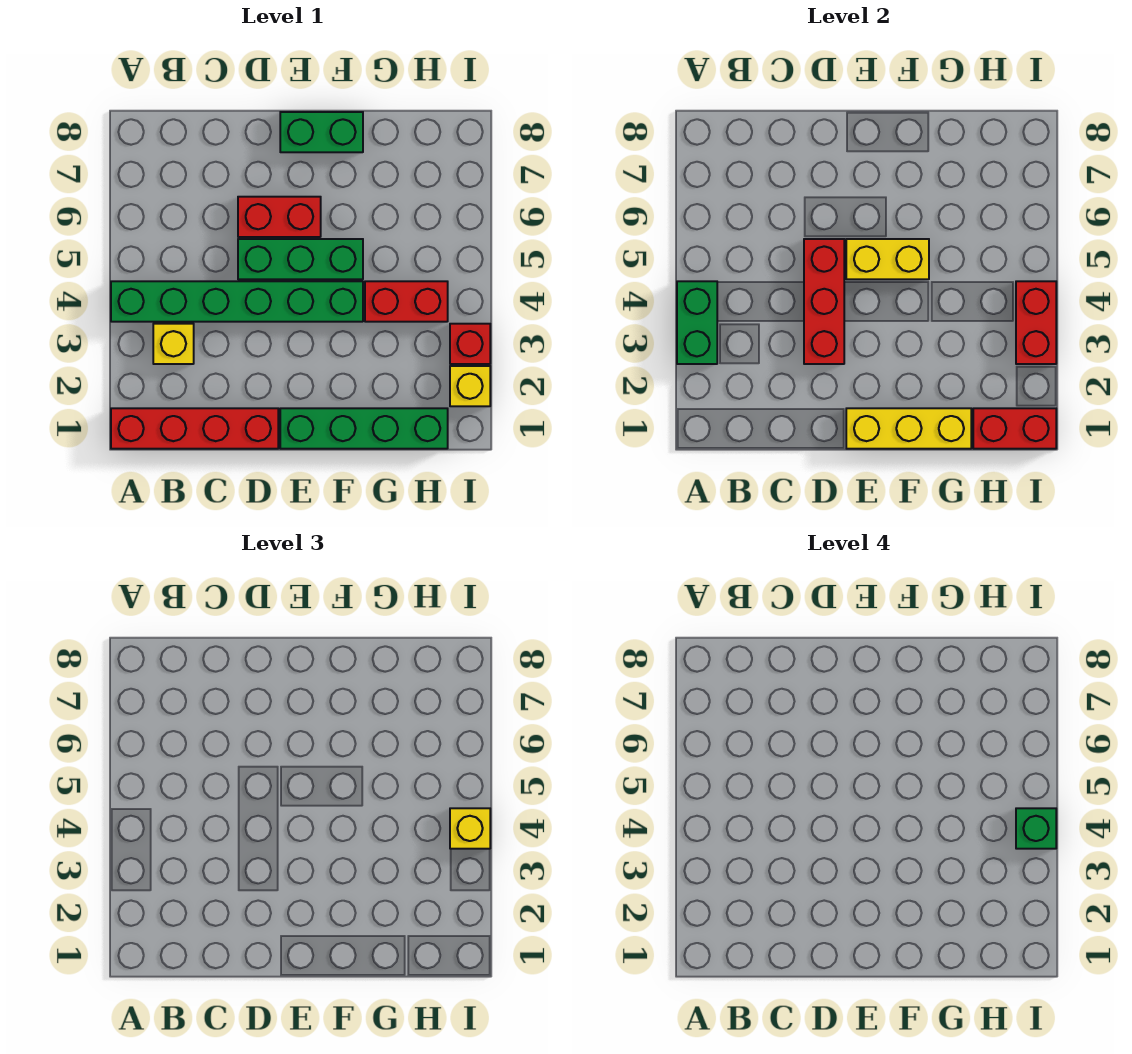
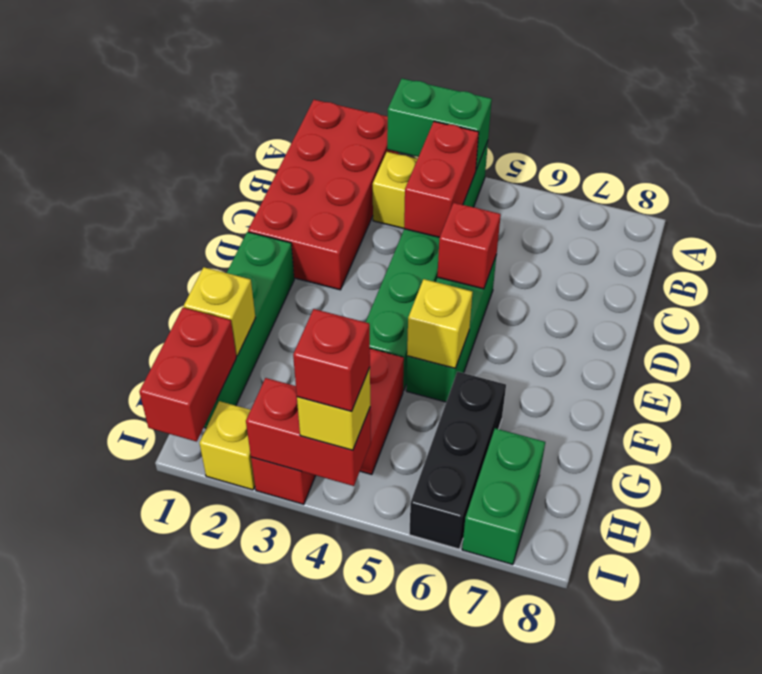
red 1x4 brick [111,408,278,449] -> red 2x4 brick [248,100,398,290]
red 1x3 brick [804,239,844,364] -> red 1x1 brick [437,203,501,289]
red 1x2 brick [238,197,321,237] -> red 1x2 brick moved to [404,121,479,237]
yellow 1x3 brick [846,408,971,449] -> yellow 1x1 brick [184,267,255,356]
yellow 1x2 brick [846,239,929,279] -> yellow 1x1 brick [407,279,473,368]
green 1x2 brick [280,112,363,152] -> green 1x2 brick moved to [462,428,545,565]
none -> black 1x3 brick [409,372,506,549]
green 1x1 brick [1016,808,1056,849] -> red 1x1 brick [293,309,370,411]

